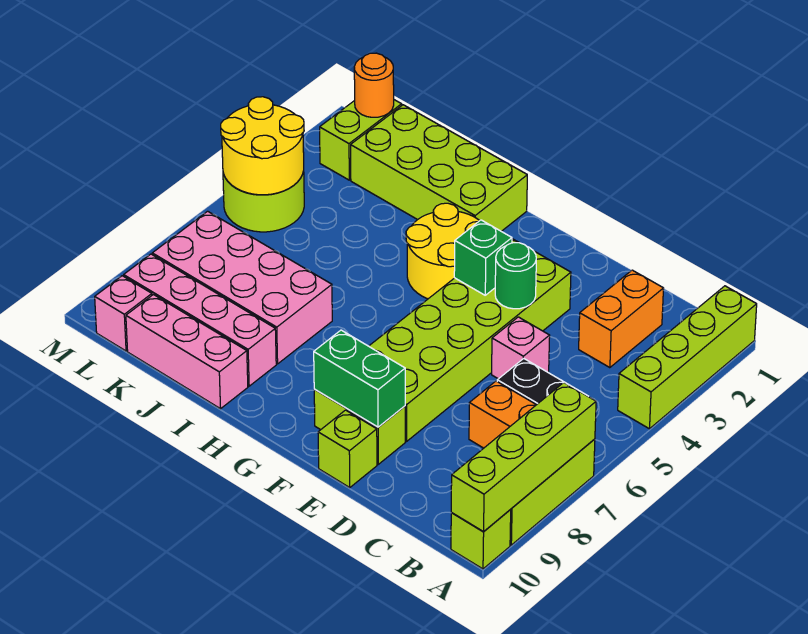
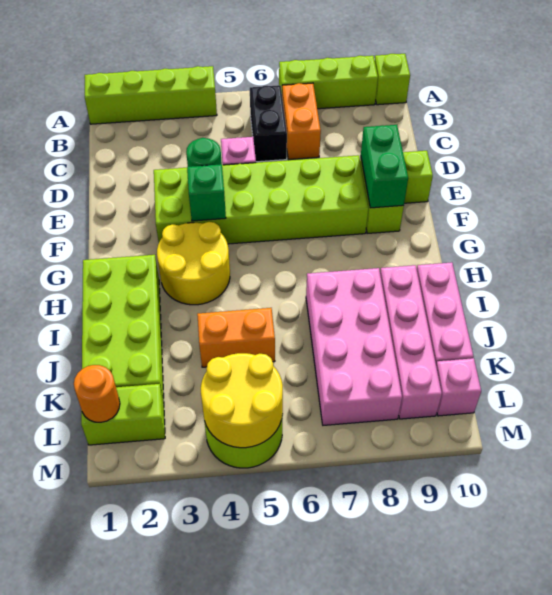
lime 1x4 brick [451,383,596,532] -> none
orange 1x2 brick [579,270,664,368] -> orange 1x2 brick moved to [197,308,275,367]

